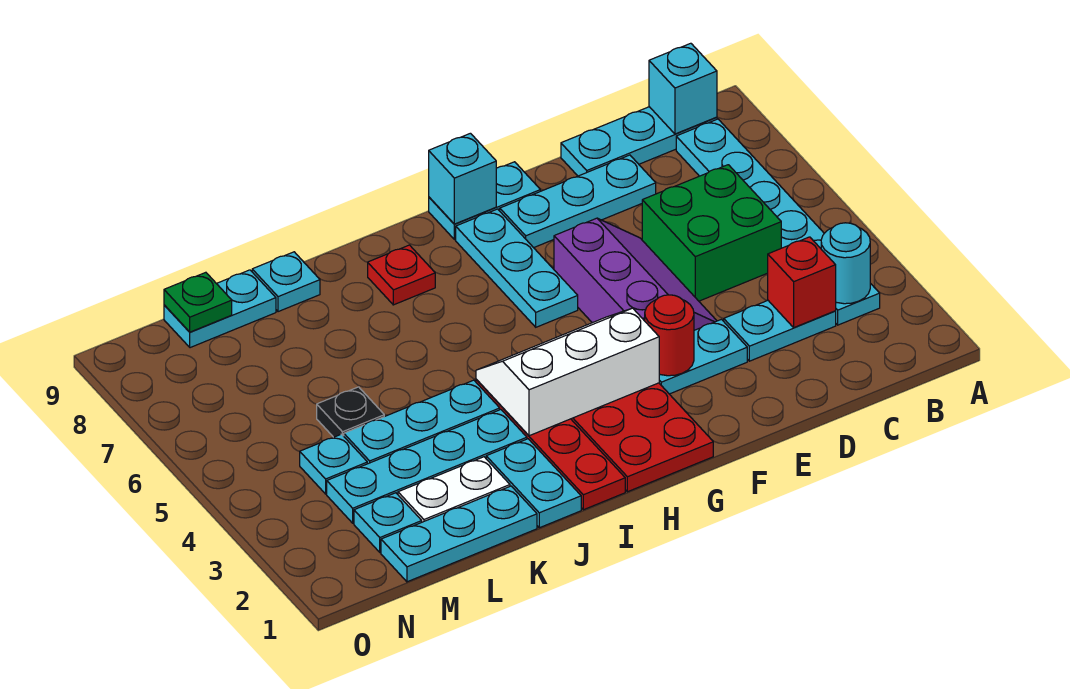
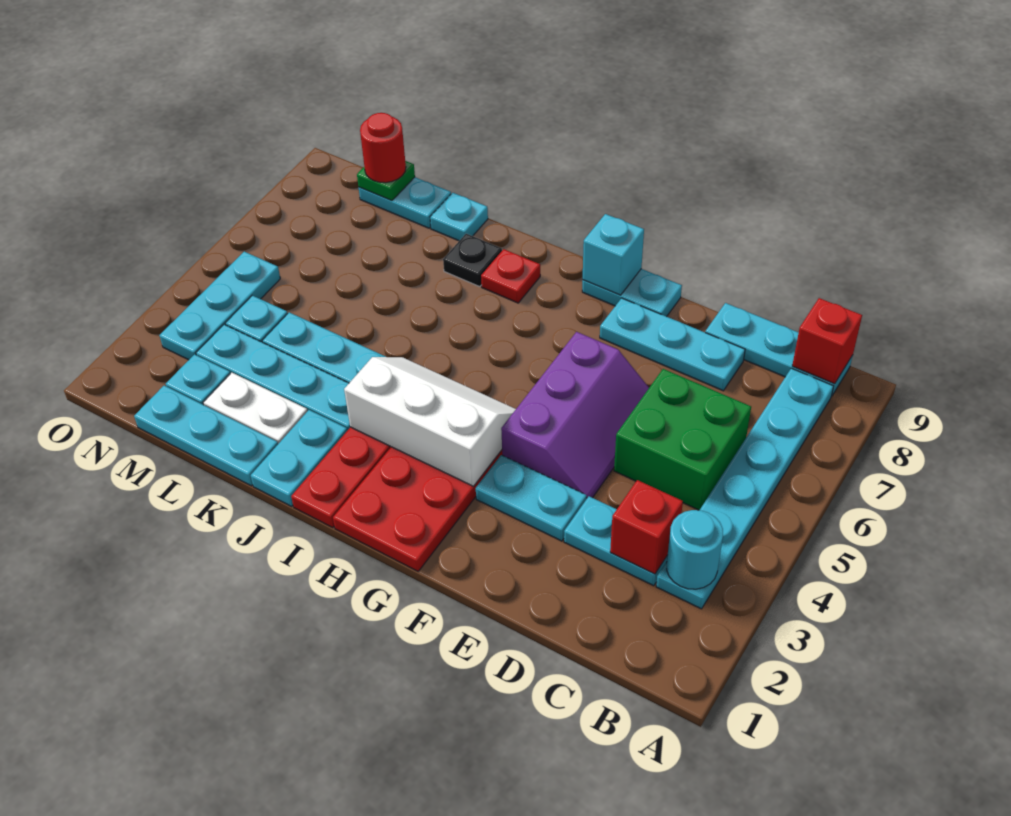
cyan 1x1 brick [649,43,717,134] -> red 1x1 brick [792,298,862,384]
red 1x1 round brick [645,295,694,376] -> red 1x1 round brick moved to [360,113,406,183]
cyan 1x3 plate [456,209,578,327] -> cyan 1x3 plate moved to [160,252,280,360]
black 1x1 plate [317,387,384,437] -> black 1x1 plate moved to [443,234,502,287]

